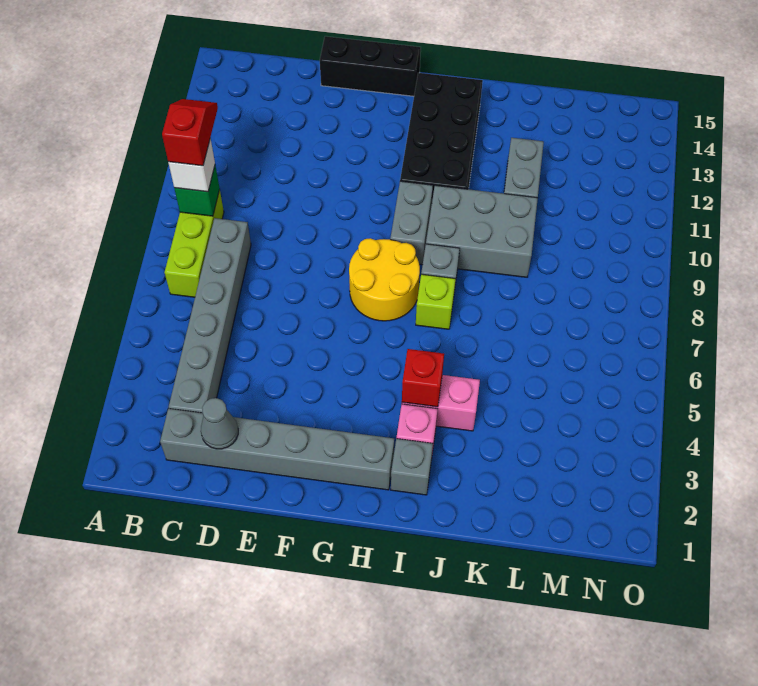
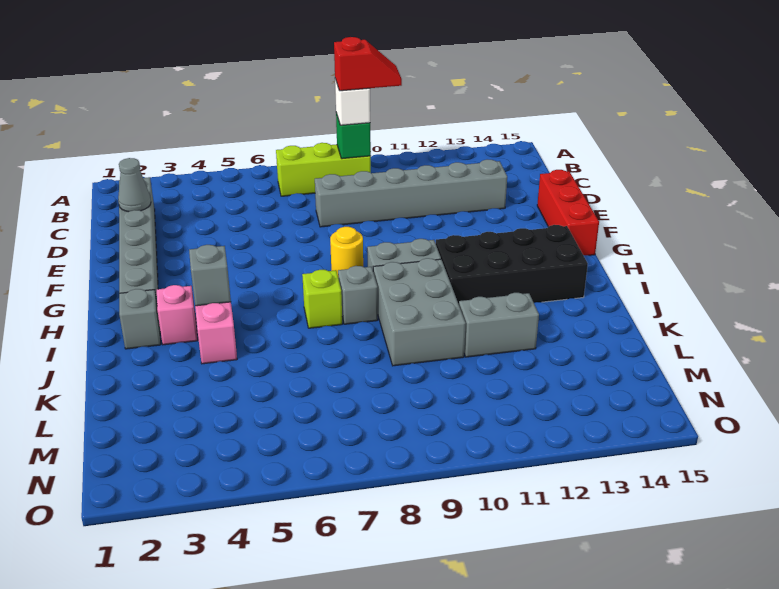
grey 1x6 brick [169,218,251,413] -> grey 1x6 brick moved to [315,159,507,227]
black 1x3 brick [320,36,421,96] -> red 1x3 brick [537,170,599,255]
yellow 2x2 round brick [349,238,420,321] -> yellow 1x1 round brick [330,227,363,275]
red 1x1 brick [402,349,444,407] -> grey 1x1 brick [189,245,231,306]

